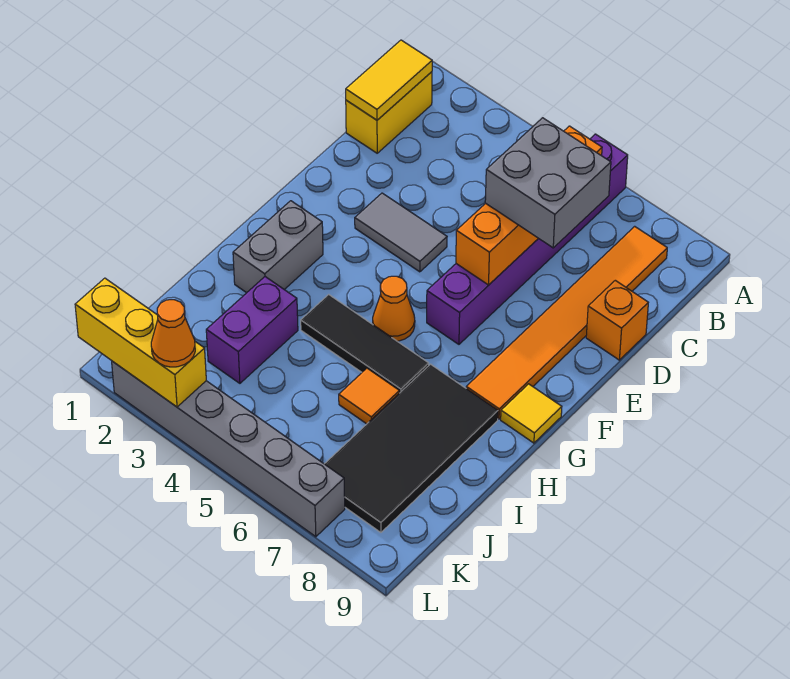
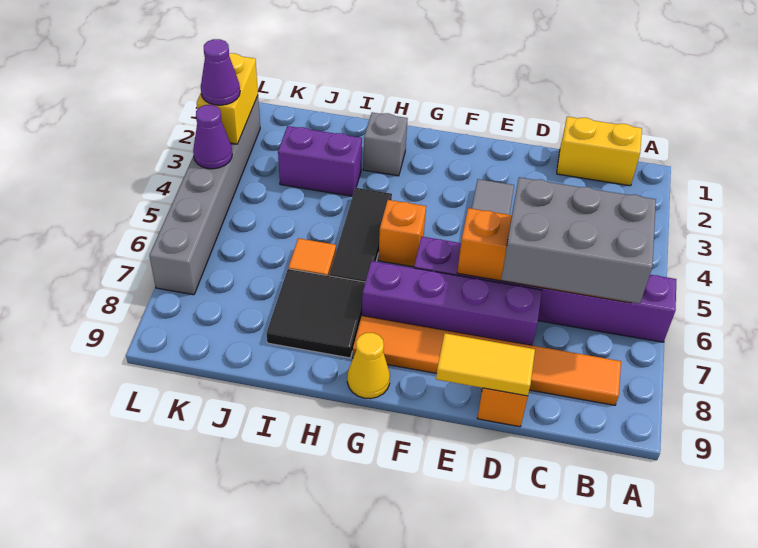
yellow 1x2 tile [346,40,432,120] -> yellow 1x2 tile moved to [436,333,535,396]
grey 2x2 brick [485,118,611,248] -> grey 2x3 brick [501,177,656,303]
none -> purple 1x4 brick [362,261,542,345]
grey 1x2 brick [233,201,323,293] -> grey 1x1 brick [363,112,408,176]
orange 1x1 cone [373,276,415,341] -> orange 1x1 brick [378,200,426,267]
yellow 1x1 tile [501,384,562,443] -> yellow 1x1 cone [347,333,390,399]
black 2x4 tile [325,364,498,532] -> black 2x2 tile [266,269,365,358]
yellow 1x3 brick [75,278,206,407] -> yellow 1x2 brick [197,53,258,144]
orange 1x1 cone [151,300,195,367] -> purple 1x1 cone [201,39,240,105]
none -> purple 1x1 cone [193,105,232,169]

